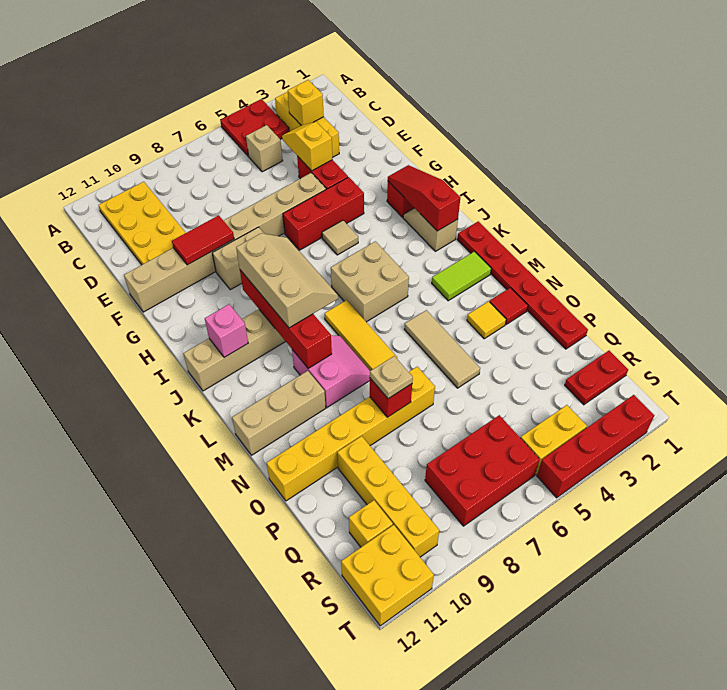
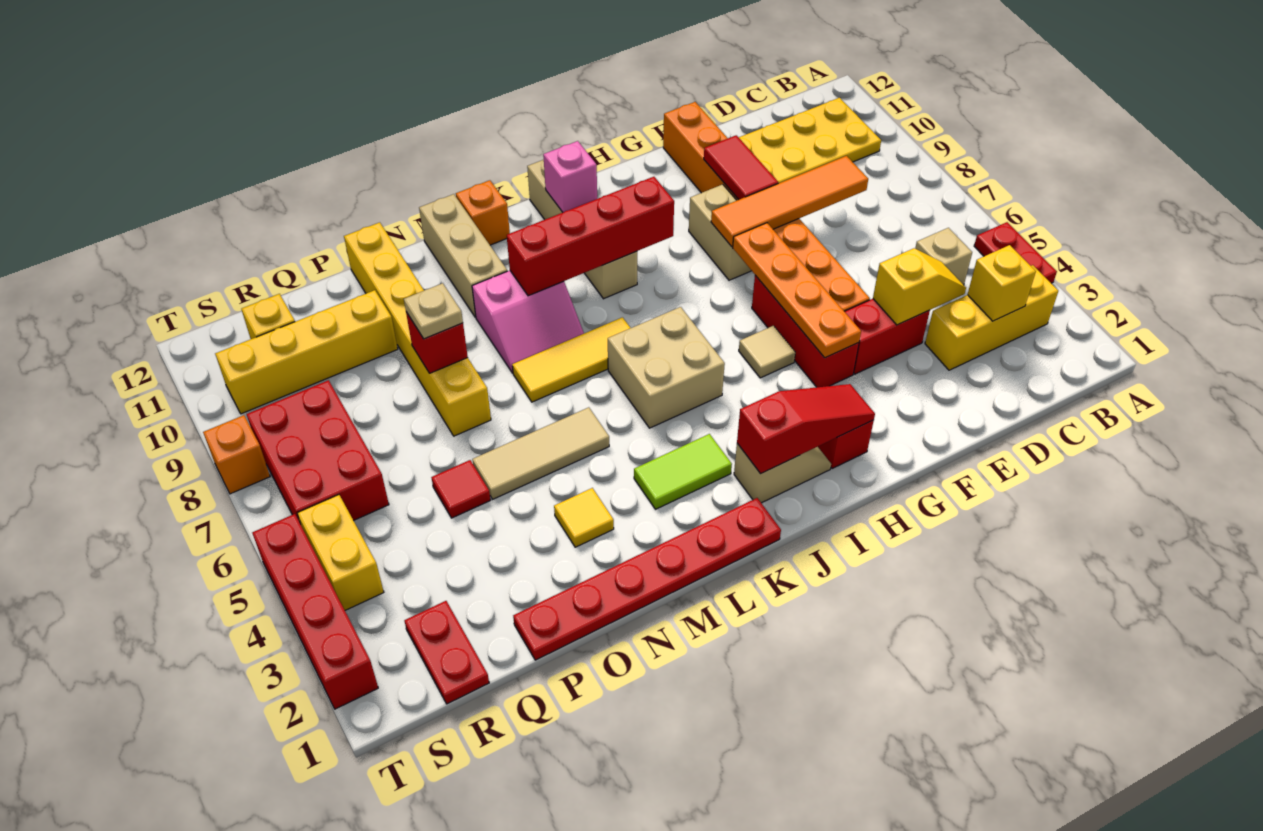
red 2x2 plate [220,99,289,156] -> red 1x2 plate [974,222,1057,283]
none -> orange 1x4 tile [711,156,868,247]
tan 1x8 brick [124,173,326,312] -> orange 1x8 brick [663,102,870,311]
none -> orange 1x4 plate [733,223,861,358]
tan 2x3 slope [236,233,338,328] -> none
lime 1x2 tile [432,252,491,301] -> lime 1x2 tile turned to [634,434,732,509]
none -> orange 1x1 brick [456,180,510,245]
red 1x1 tile [490,288,528,324] -> red 1x1 tile moved to [431,460,490,518]
yellow 2x2 brick [341,525,434,626] -> none
none -> orange 1x1 brick [203,415,270,494]

